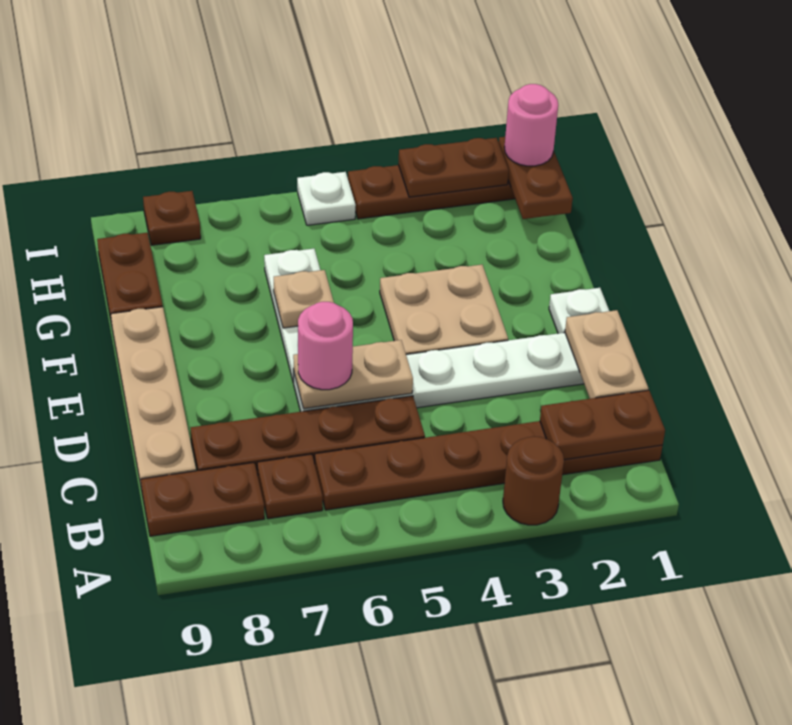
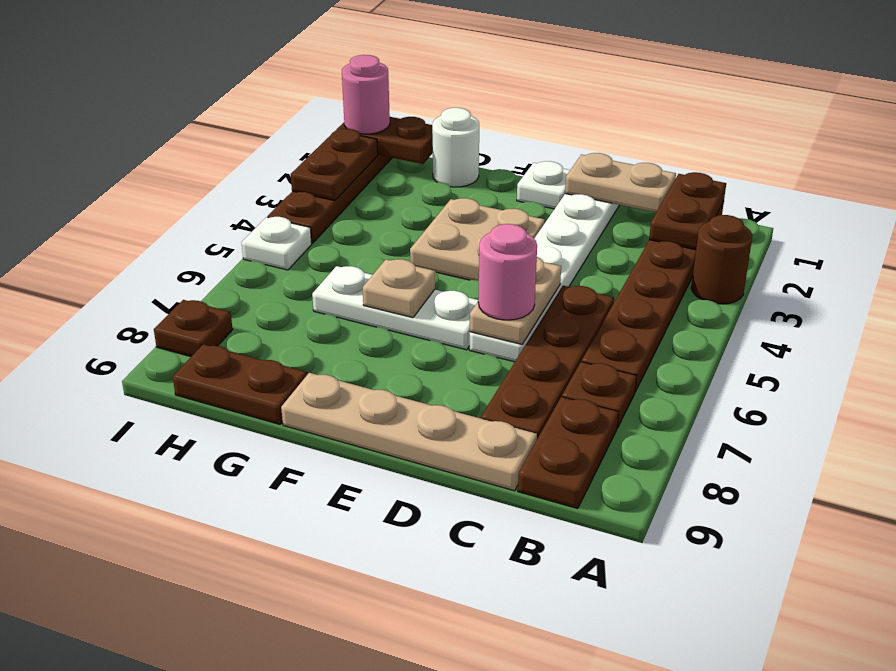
none -> white 1x1 round brick [432,108,479,187]

